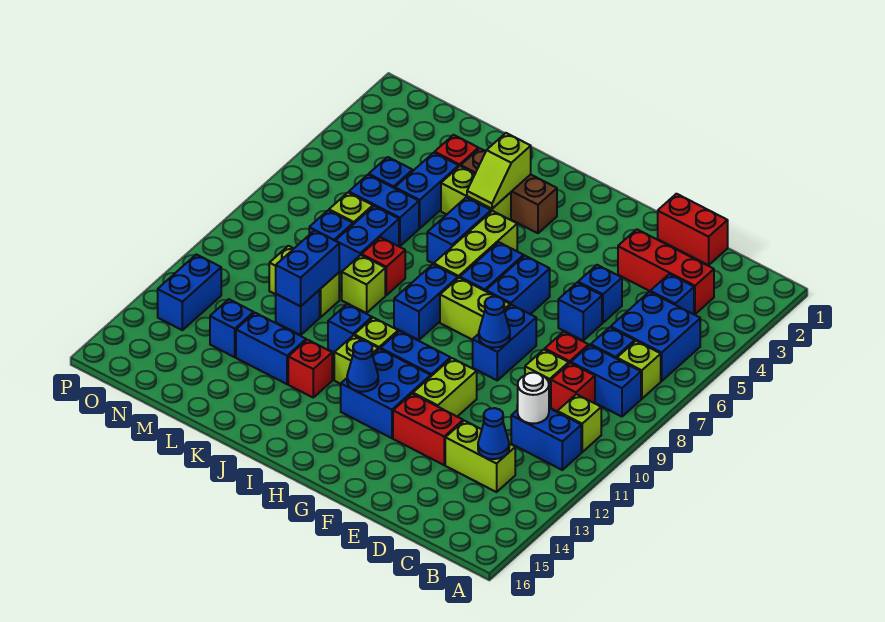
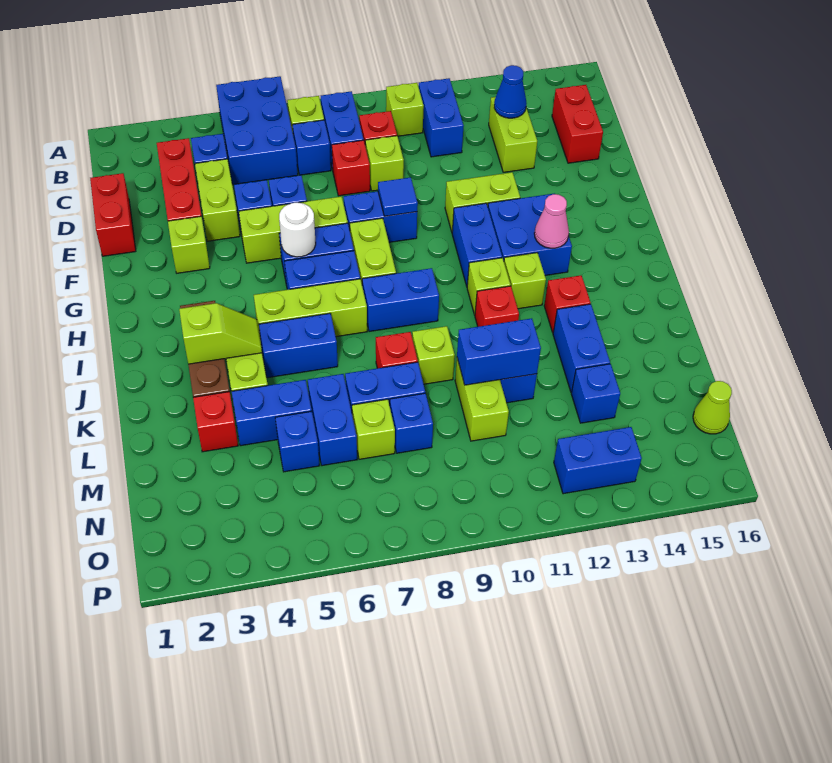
blue 2x2 brick [611,292,700,381] -> blue 2x3 brick [216,76,298,185]
white 1x1 round brick [518,373,549,424] -> white 1x1 round brick moved to [279,203,316,257]
none -> lime 1x2 brick [195,159,240,241]
red 1x2 brick [393,394,463,465] -> red 1x2 brick moved to [552,85,603,163]
none -> lime 1x1 brick [168,216,210,273]
none -> lime 1x3 brick [239,197,348,263]
blue 1x1 cone [479,297,510,348] -> blue 1x1 tile [378,177,418,216]
blue 1x1 cone [347,341,378,392] -> pink 1x1 cone [534,194,569,248]
blue 1x1 brick [328,304,372,352] -> red 1x1 brick [475,286,519,327]
none -> lime 1x1 cone [693,381,732,434]

